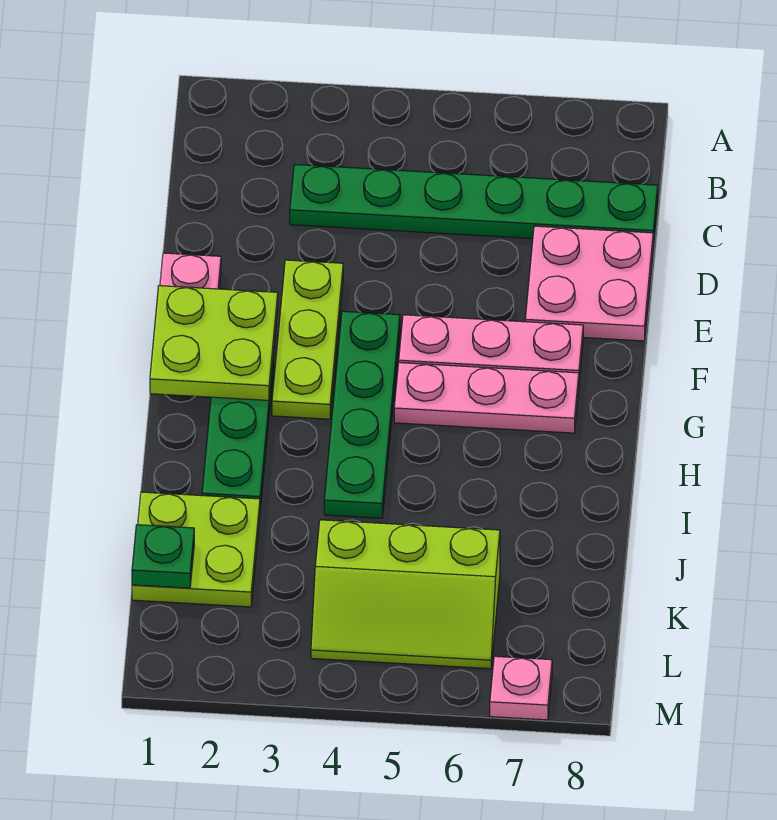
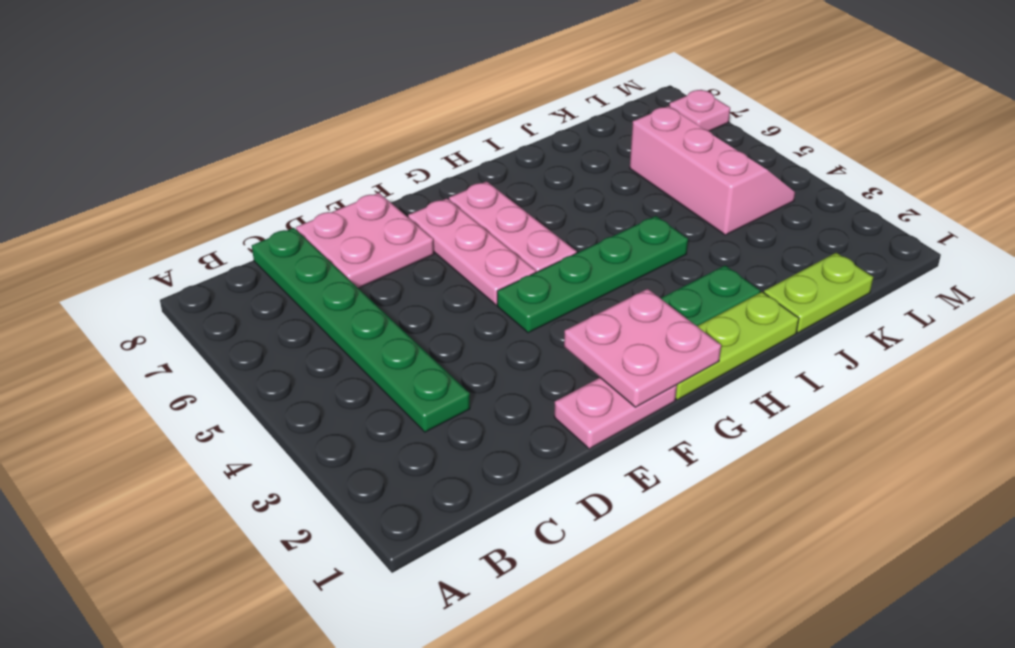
lime 1x3 plate [272,260,343,419] -> lime 1x3 plate moved to [675,292,799,400]
lime 2x2 plate [150,286,278,400] -> pink 2x2 plate [564,289,721,407]
lime 2x2 plate [132,492,260,607] -> lime 1x2 plate [764,253,873,333]
green 1x1 plate [132,525,194,588] -> none
lime 2x3 slope [311,520,500,669] -> pink 2x3 slope [630,106,795,235]

